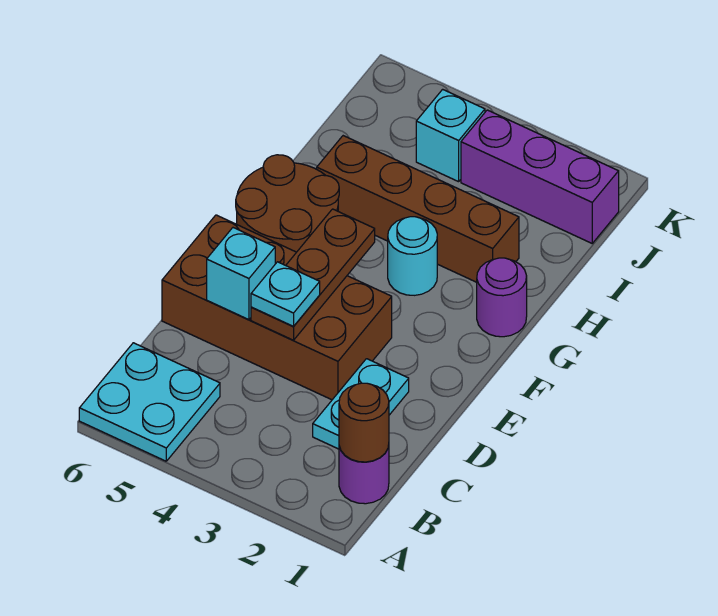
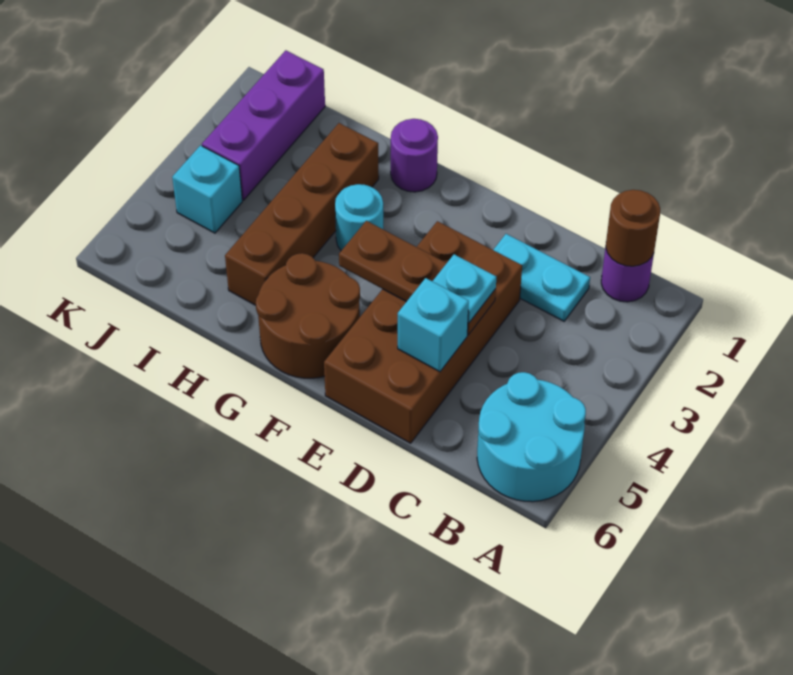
cyan 2x2 plate [79,343,220,461] -> cyan 2x2 round brick [477,372,586,502]

